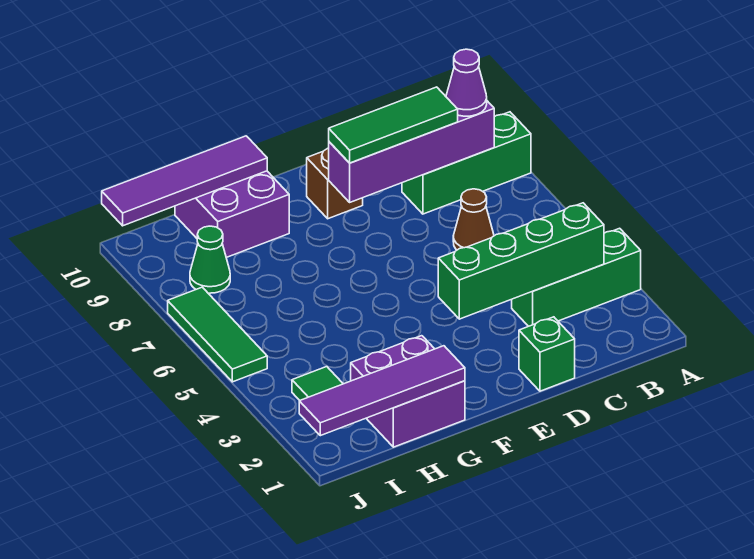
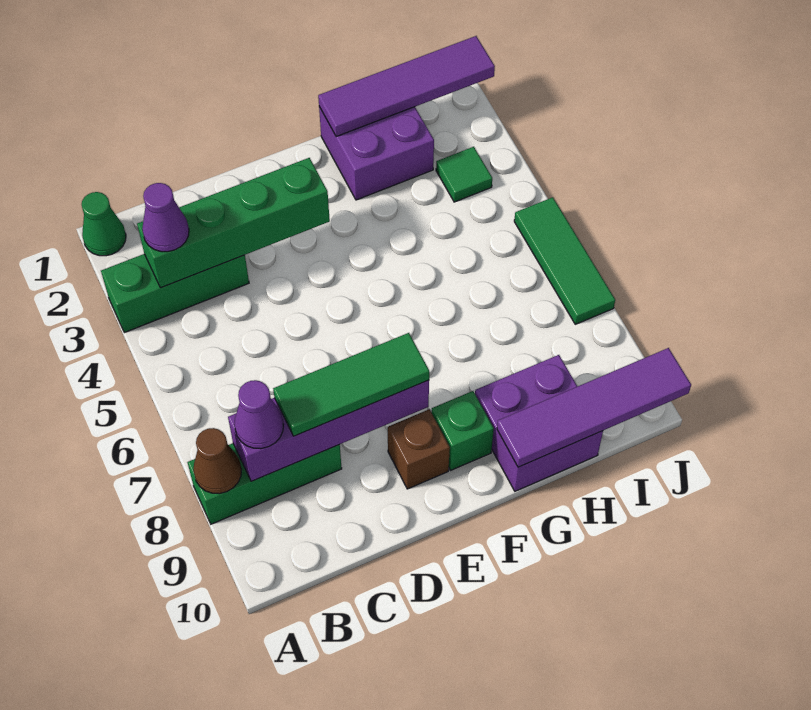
none -> purple 1x1 cone [142,183,189,252]
brown 1x1 cone [453,189,494,250] -> brown 1x1 cone moved to [193,428,242,494]
green 1x1 brick [519,317,575,391] -> green 1x1 brick moved to [431,391,494,470]
green 1x1 cone [190,226,230,293] -> green 1x1 cone moved to [82,192,126,256]

